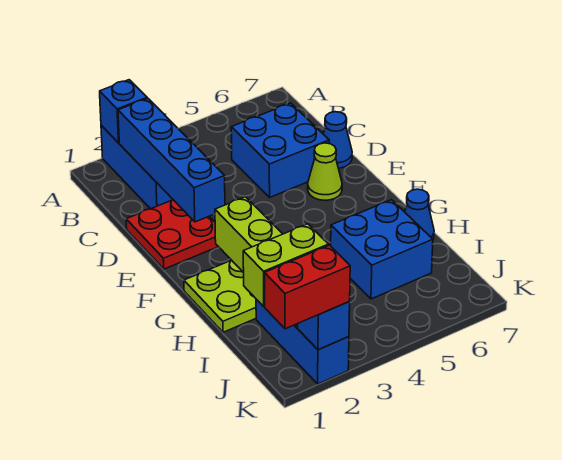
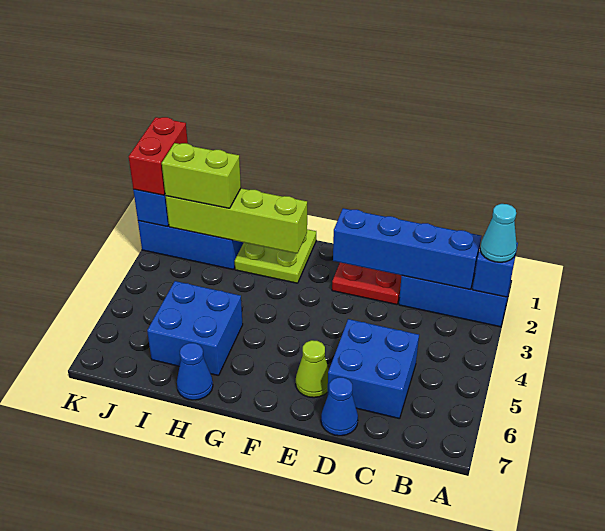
none -> cyan 1x1 cone [480,204,517,262]
lime 1x2 brick [243,224,328,306] -> lime 1x2 brick turned to [162,143,241,208]

